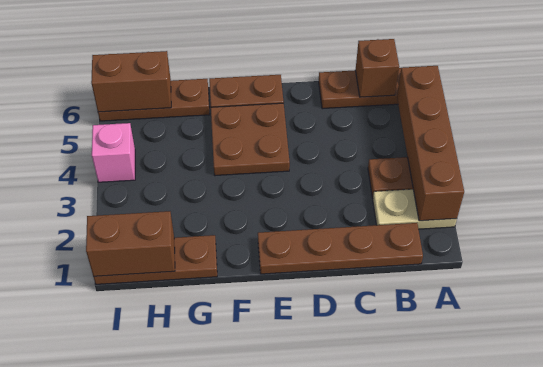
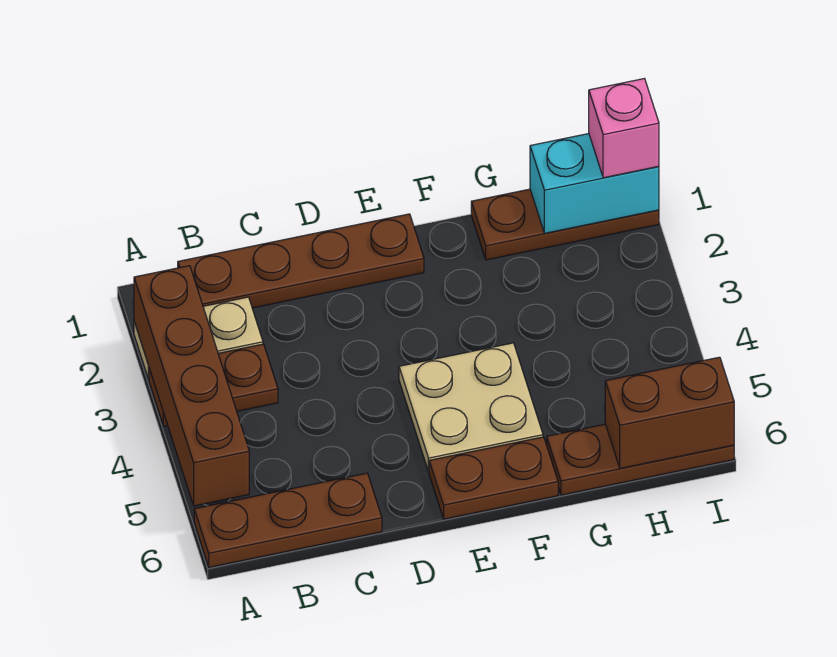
brown 1x1 brick [356,39,399,97] -> none
brown 2x2 plate [211,103,290,176] -> tan 2x2 plate [399,343,543,472]
brown 1x2 brick [86,211,175,276] -> cyan 1x2 brick [530,134,659,233]
pink 1x1 brick [92,123,135,182] -> pink 1x1 brick moved to [589,79,659,178]

